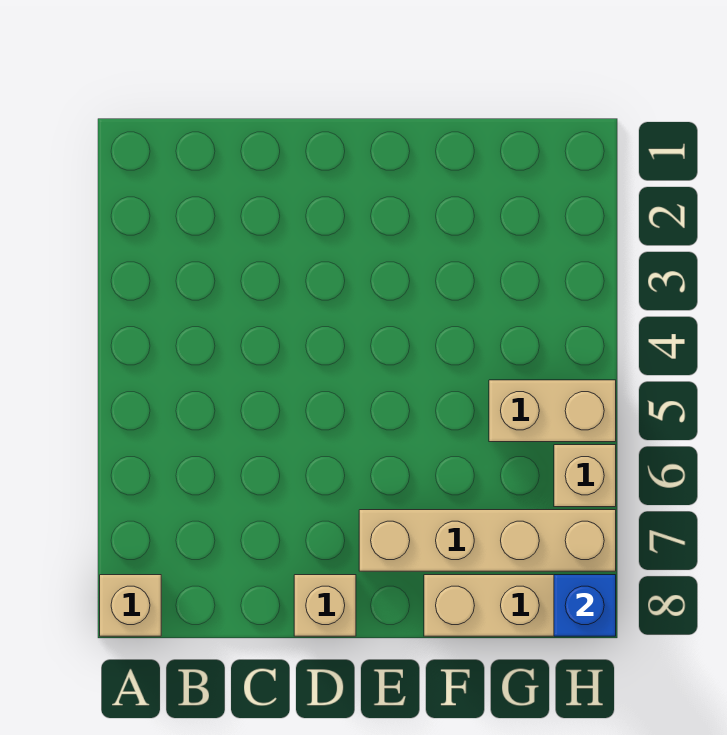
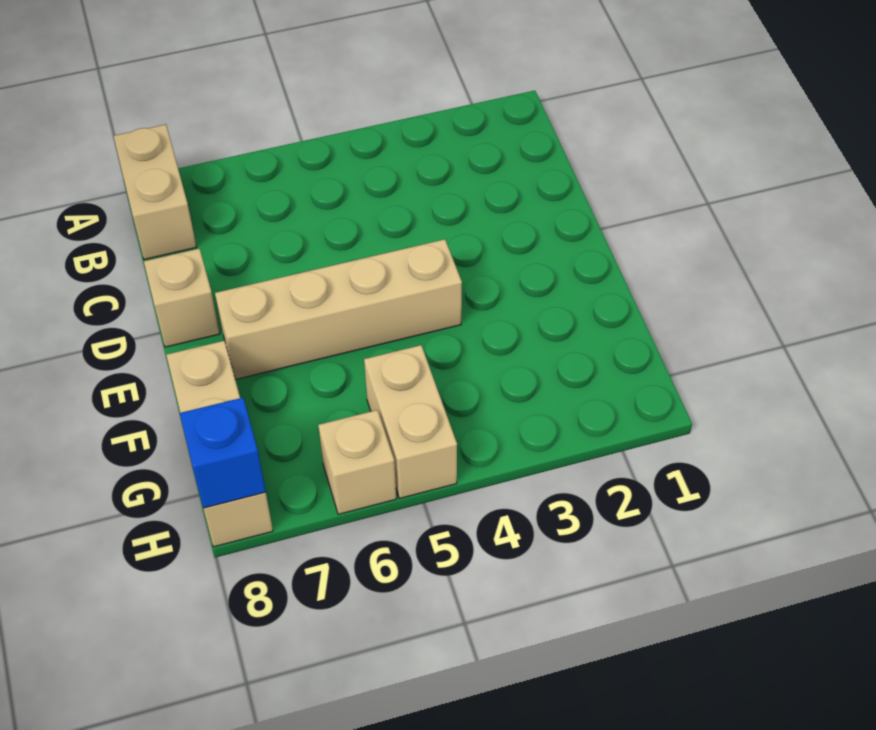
tan 1x1 brick [100,575,161,636] -> tan 1x2 brick [114,124,197,260]
tan 1x4 brick [359,510,616,571] -> tan 1x4 brick turned to [215,239,462,379]

